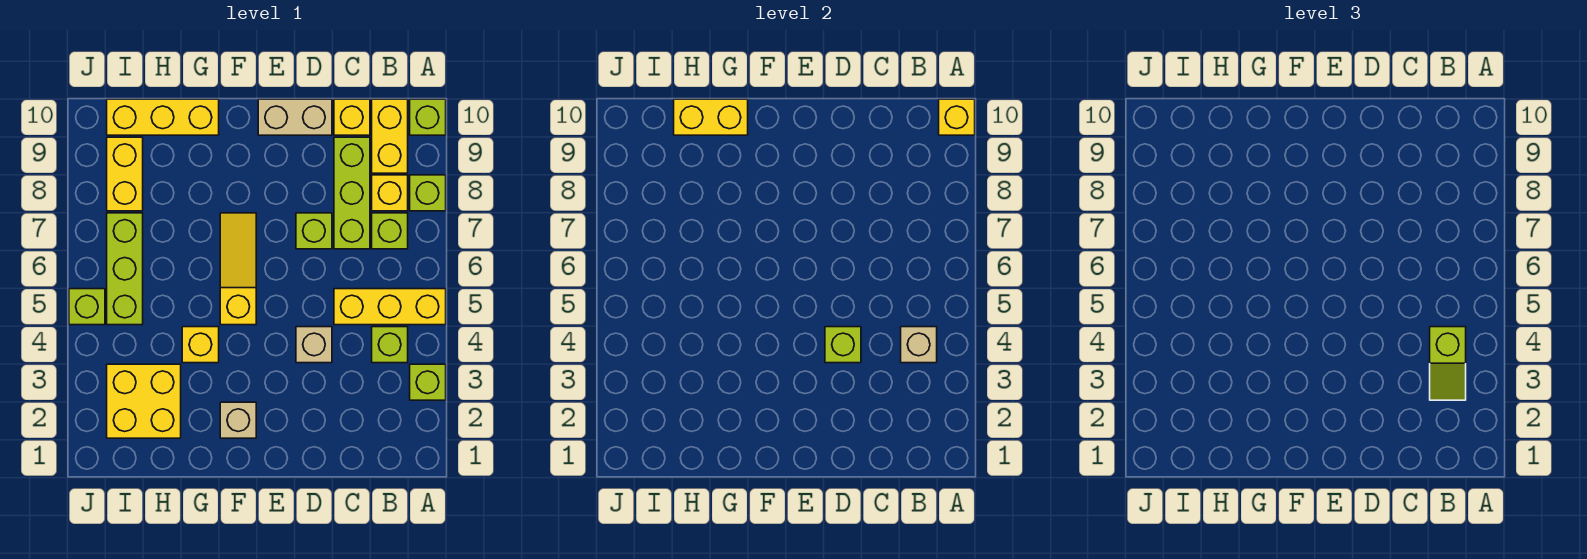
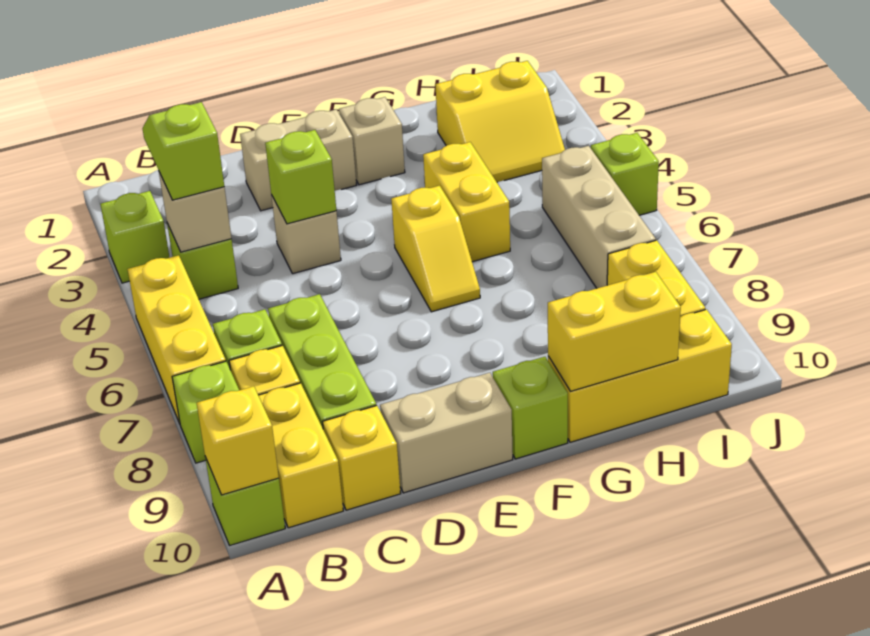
yellow 1x3 brick [334,289,446,325] -> yellow 1x3 brick turned to [128,255,226,423]
none -> tan 1x2 brick [240,109,356,211]
lime 1x1 brick [296,213,332,249] -> lime 1x1 brick moved to [493,357,568,459]
yellow 1x3 slope [220,213,256,325] -> yellow 1x2 slope [391,186,480,312]
yellow 1x1 brick [182,327,219,363] -> yellow 1x2 brick [423,142,510,262]
yellow 2x2 brick [107,364,181,438] -> yellow 2x2 slope [435,61,565,182]
lime 1x3 brick [107,213,143,325] -> tan 1x3 brick [542,146,656,288]

